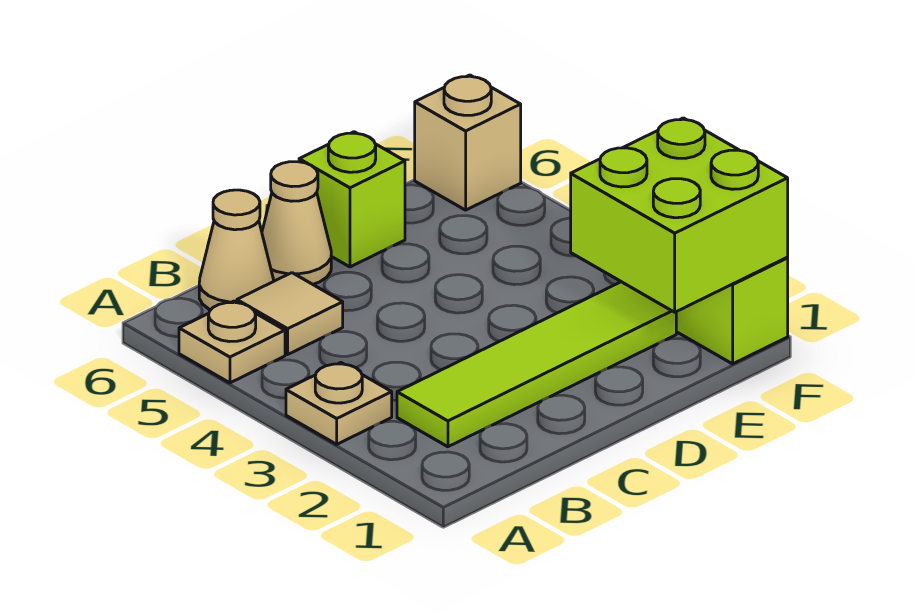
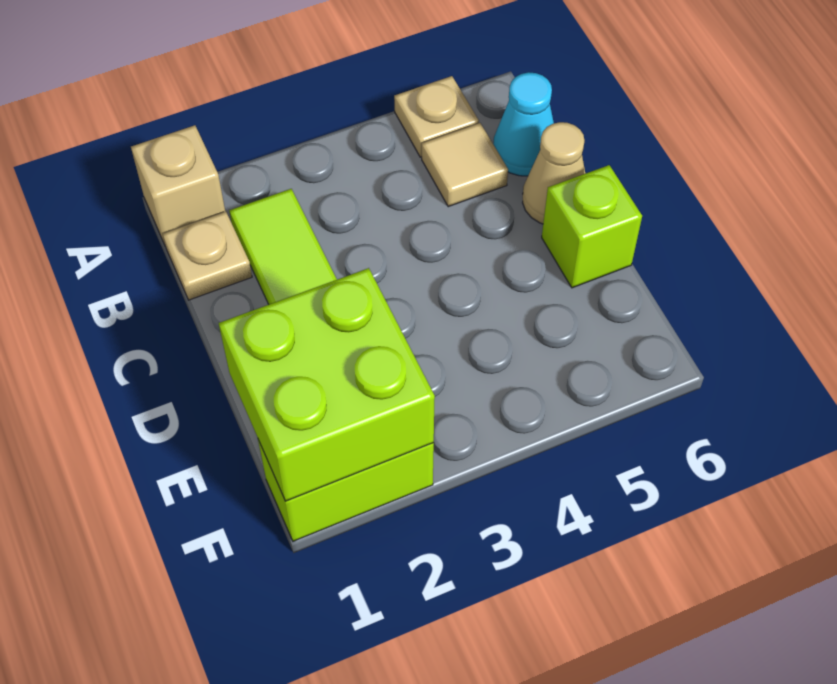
tan 1x1 plate [286,363,392,444] -> tan 1x1 plate moved to [163,211,252,300]
tan 1x1 cone [199,190,274,310] -> cyan 1x1 cone [493,72,554,176]
tan 1x1 brick [415,75,521,210] -> tan 1x1 brick moved to [131,125,225,246]

